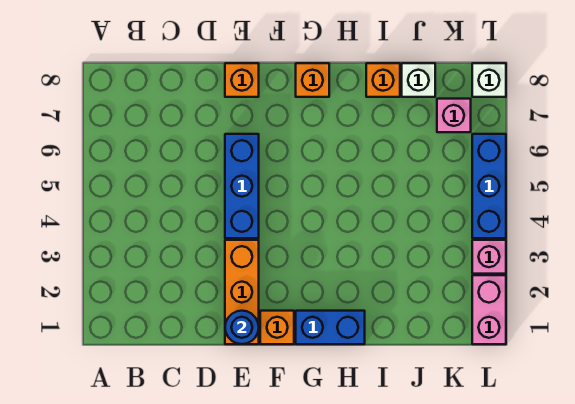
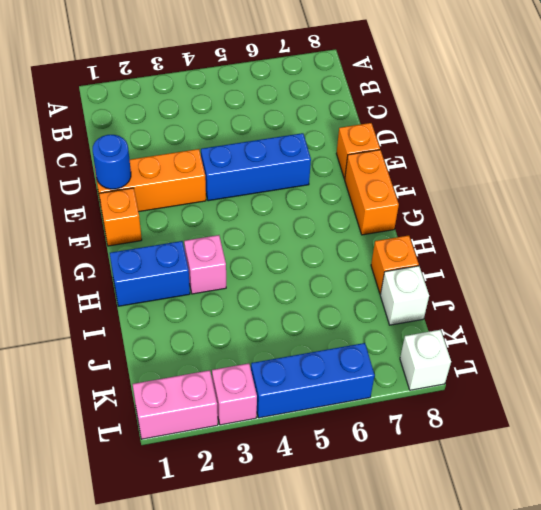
blue 1x2 brick [296,311,365,344] -> blue 1x2 brick turned to [110,241,190,306]
orange 1x1 brick [296,63,329,97] -> orange 1x2 brick [345,150,399,235]
pink 1x1 brick [437,99,471,132] -> pink 1x1 brick moved to [184,235,226,294]

